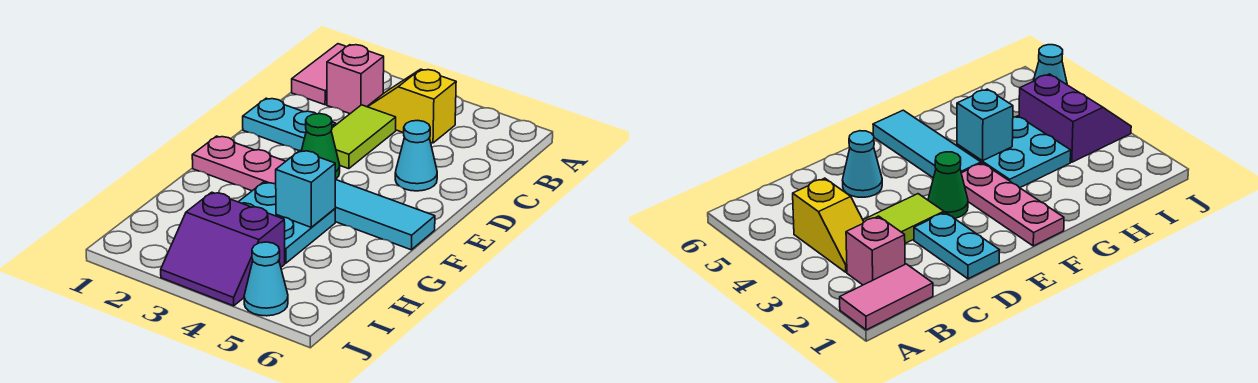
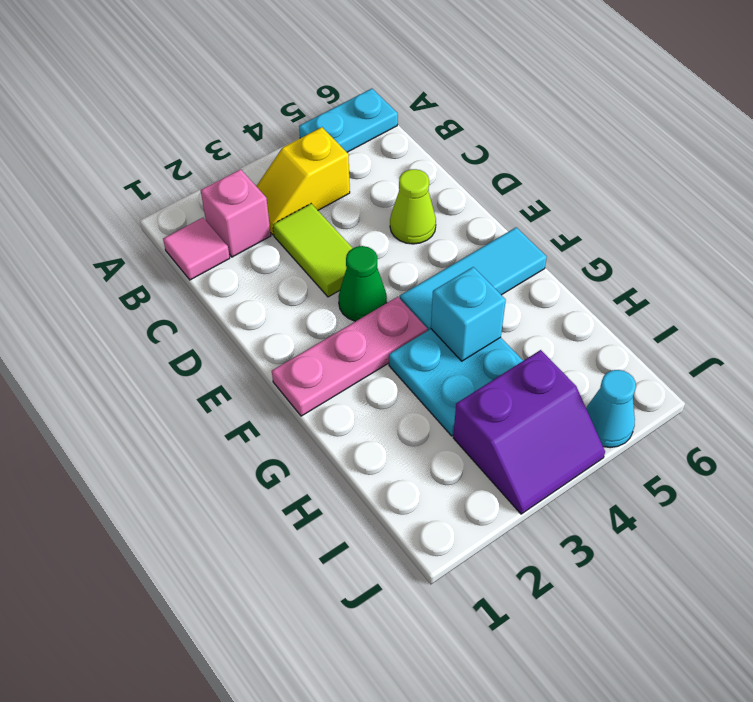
pink 1x2 tile [292,44,346,105] -> pink 1x1 tile [163,218,230,280]
cyan 1x2 plate [243,98,336,151] -> cyan 1x2 plate moved to [299,89,398,152]
cyan 1x1 cone [395,120,437,191] -> lime 1x1 cone [390,169,436,244]

